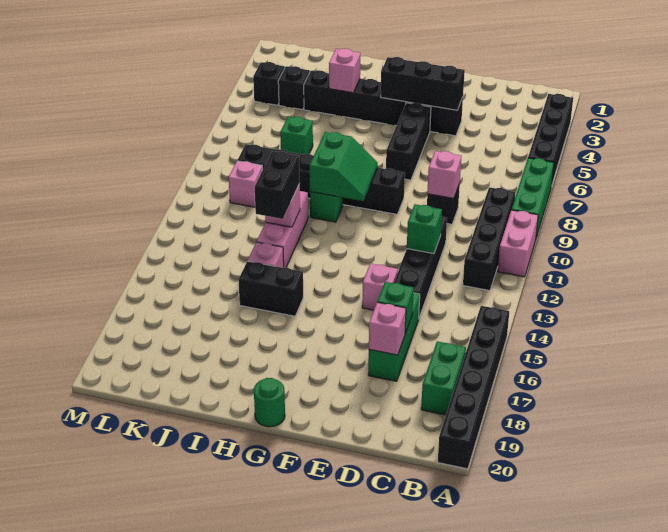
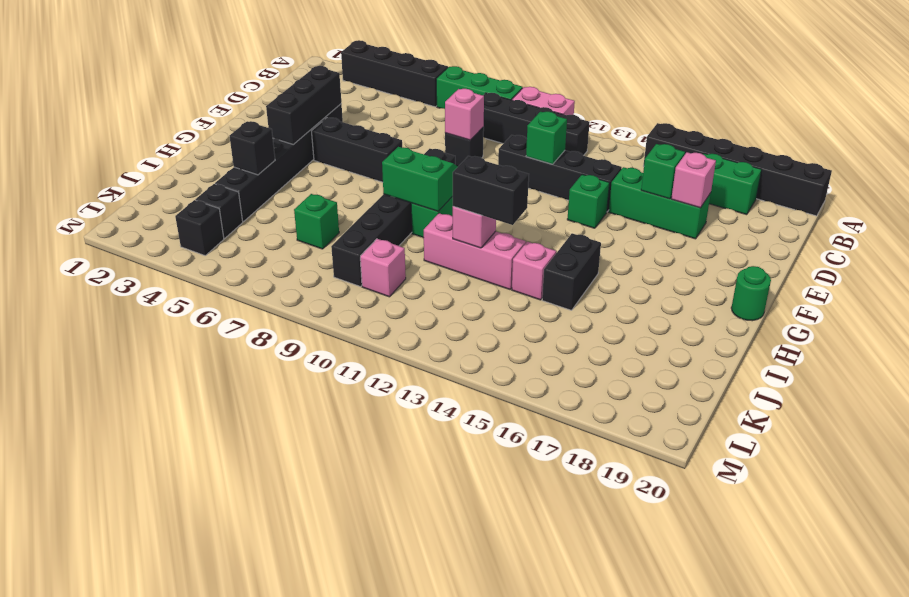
pink 1x1 brick [362,264,398,310] -> green 1x1 brick [567,174,609,228]
pink 1x1 brick [329,49,360,93] -> black 1x1 brick [230,121,275,175]

